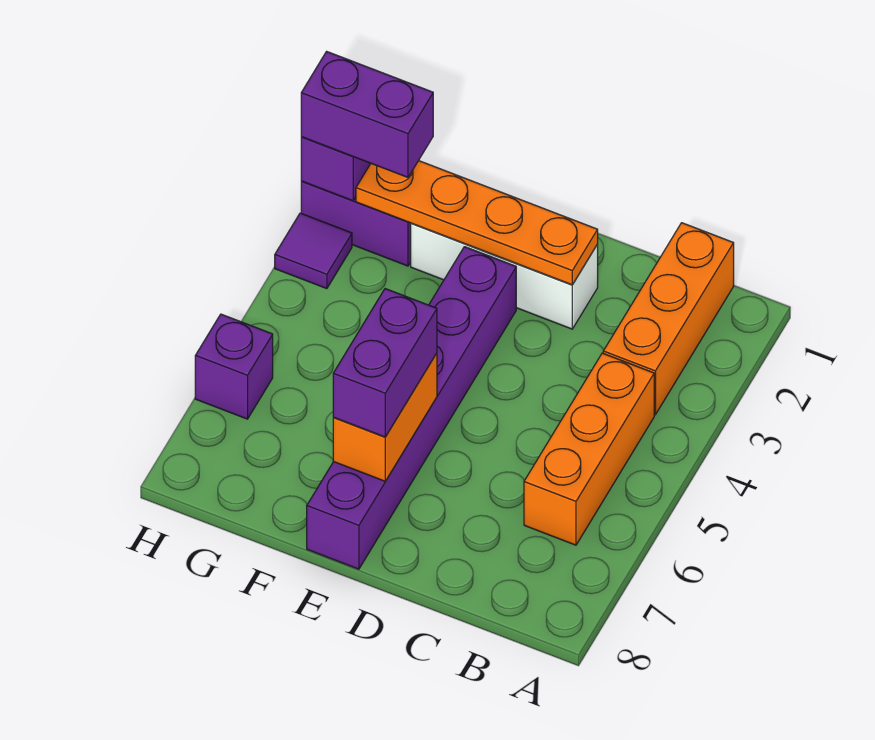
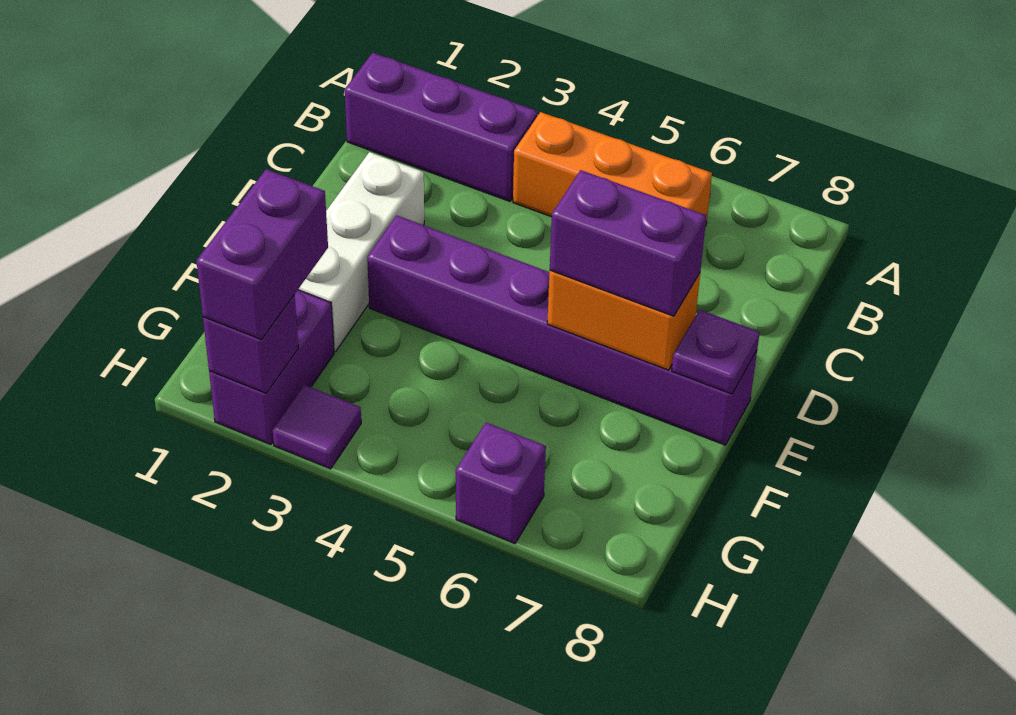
orange 1x3 brick [603,223,734,415] -> purple 1x3 brick [345,53,538,201]
orange 1x4 plate [356,161,598,285] -> none
none -> purple 1x1 plate [672,310,760,394]

